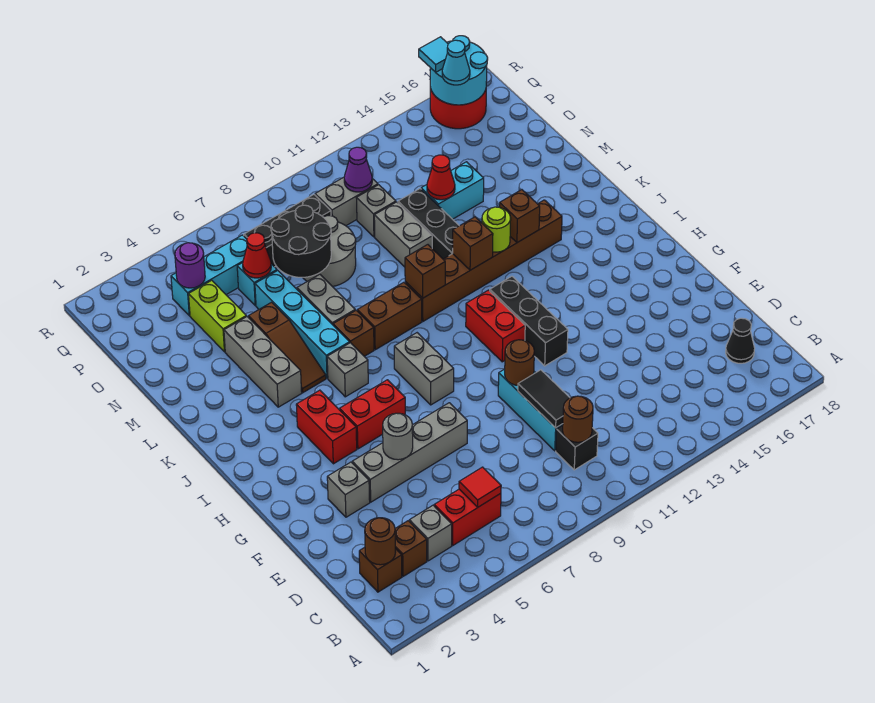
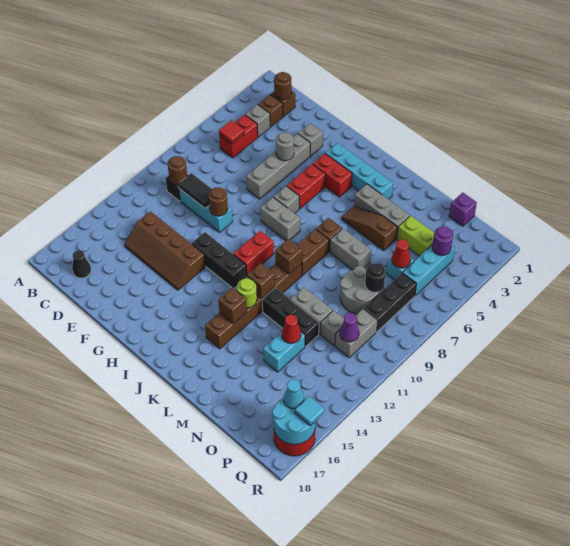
none -> brown 2x4 slope [125,211,205,290]
red 1x2 brick [466,290,525,362] -> red 1x2 brick turned to [233,231,274,274]
grey 1x1 brick [327,343,368,397] -> grey 1x1 brick moved to [274,186,299,213]
cyan 1x4 brick [255,271,349,378] -> cyan 1x4 brick moved to [325,143,393,199]
black 2x2 round brick [271,205,331,277] -> black 1x1 round brick [365,263,385,292]
none -> purple 1x1 brick [449,192,477,226]

